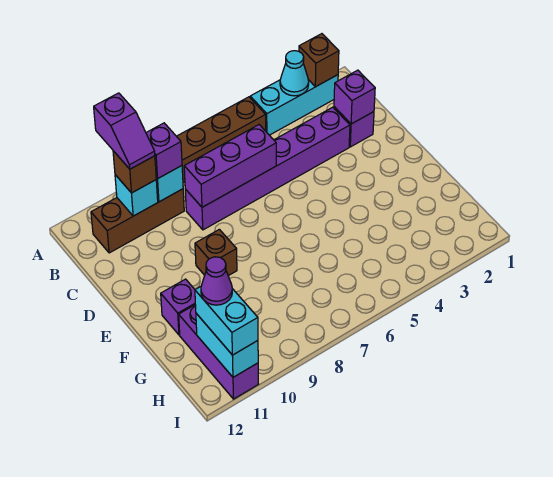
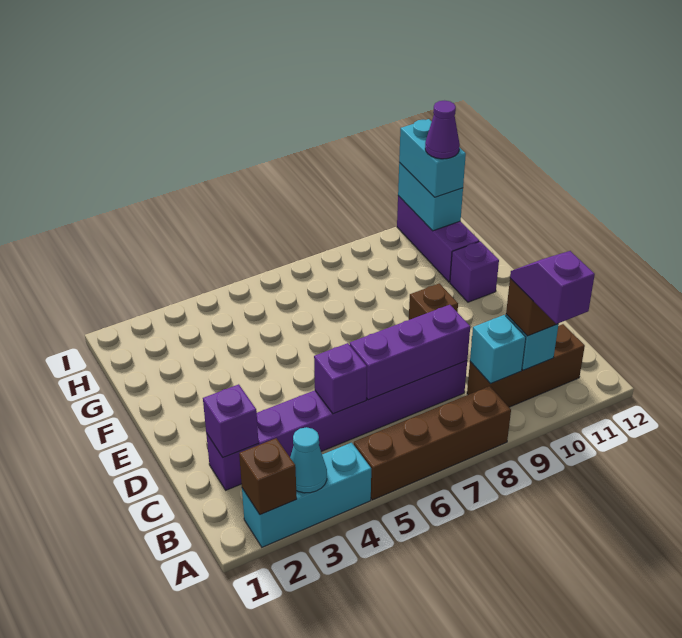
purple 1x1 brick [146,123,182,179] -> purple 1x1 brick moved to [314,343,367,414]

